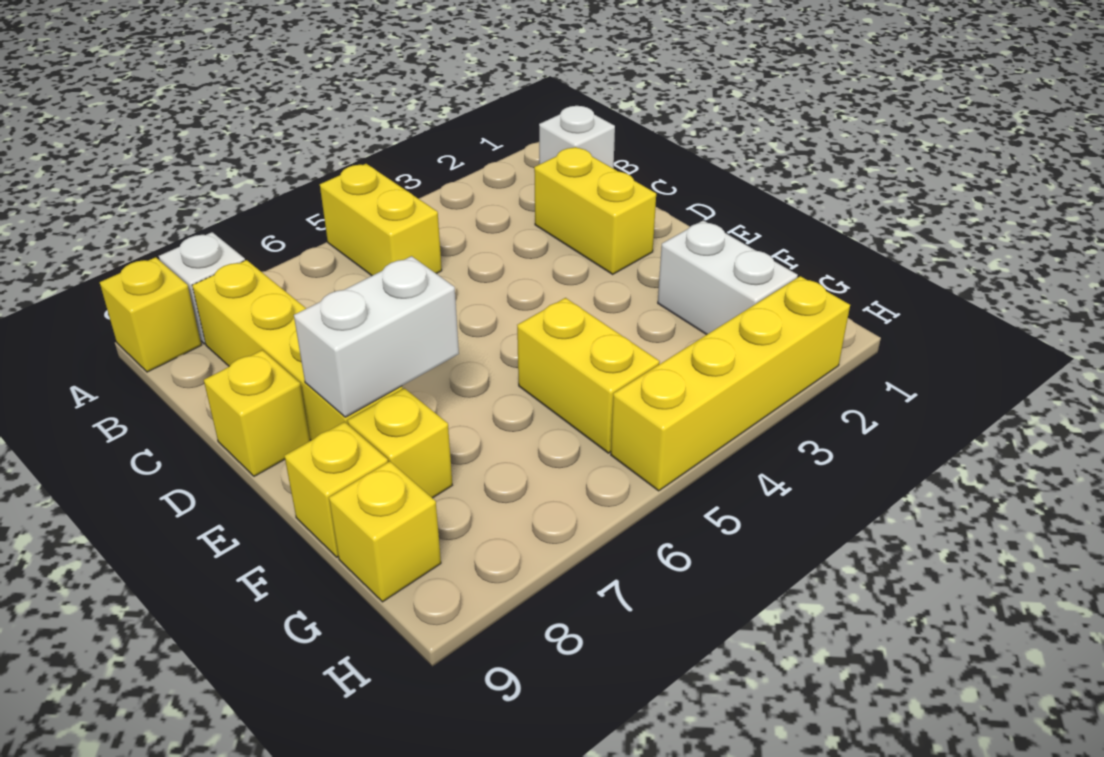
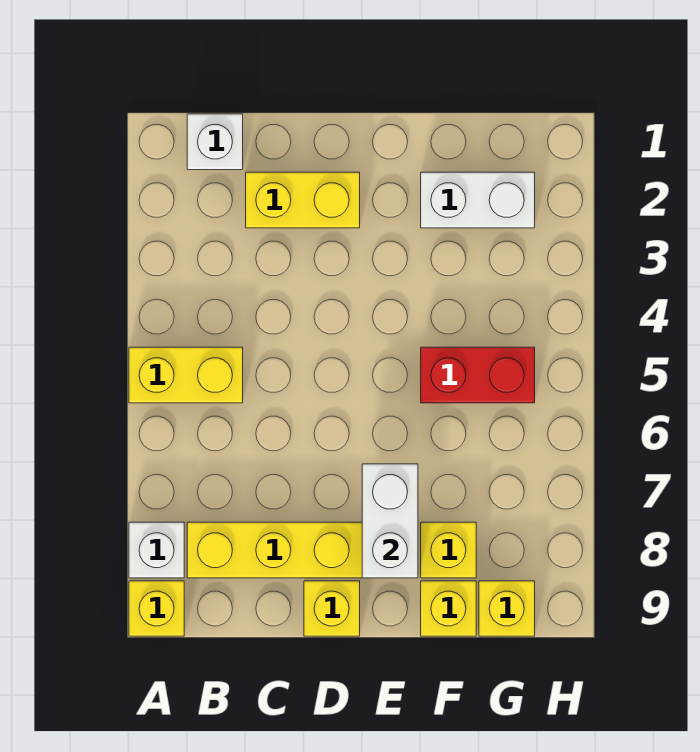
yellow 1x2 brick [517,298,660,453] -> red 1x2 brick [421,347,535,403]
yellow 1x4 brick [611,276,850,491] -> none

